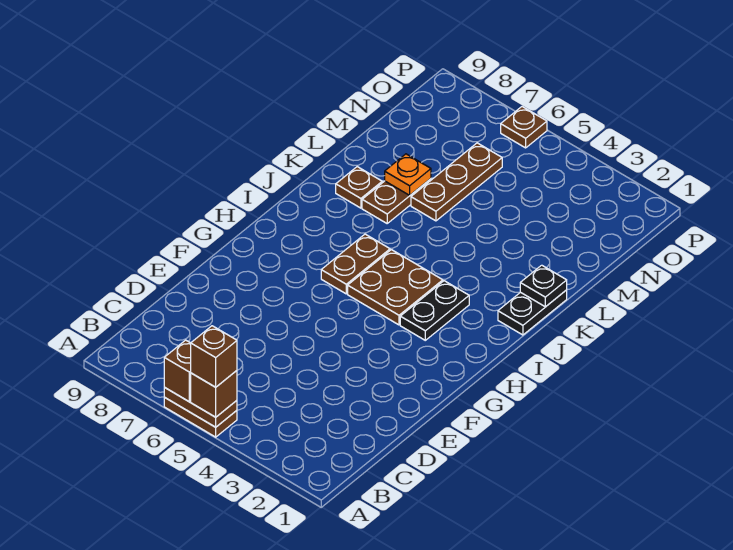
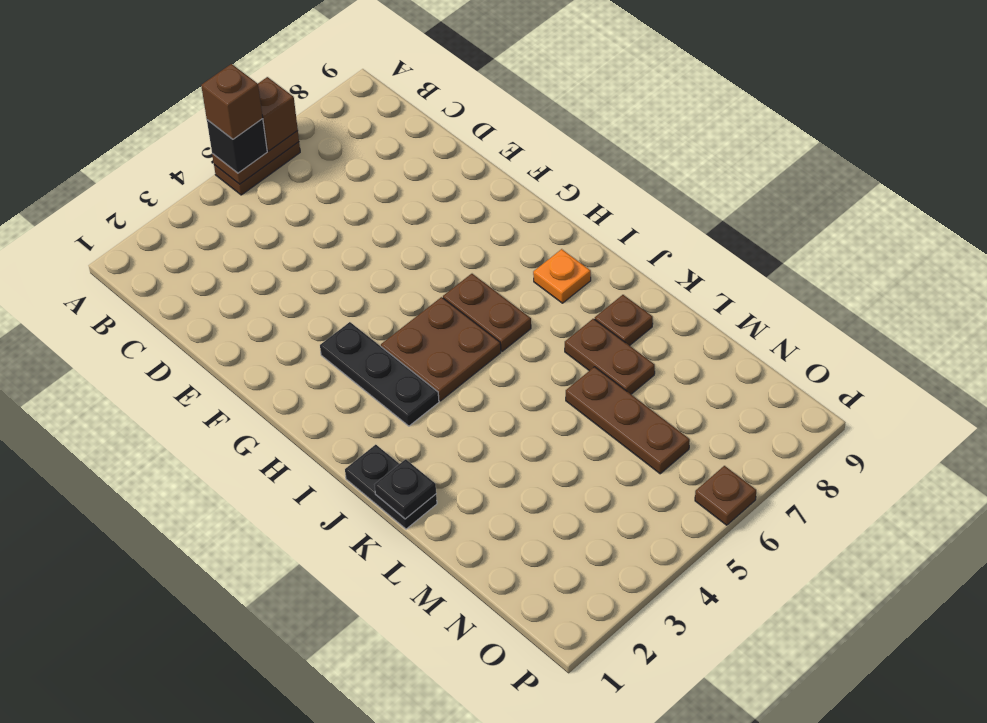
brown 1x1 brick [191,371,237,417] -> black 1x1 brick [207,119,267,173]
black 1x2 plate [400,281,469,340] -> black 1x3 plate [320,322,439,426]
orange 1x1 plate [385,154,431,195] -> orange 1x1 plate moved to [533,249,591,303]

